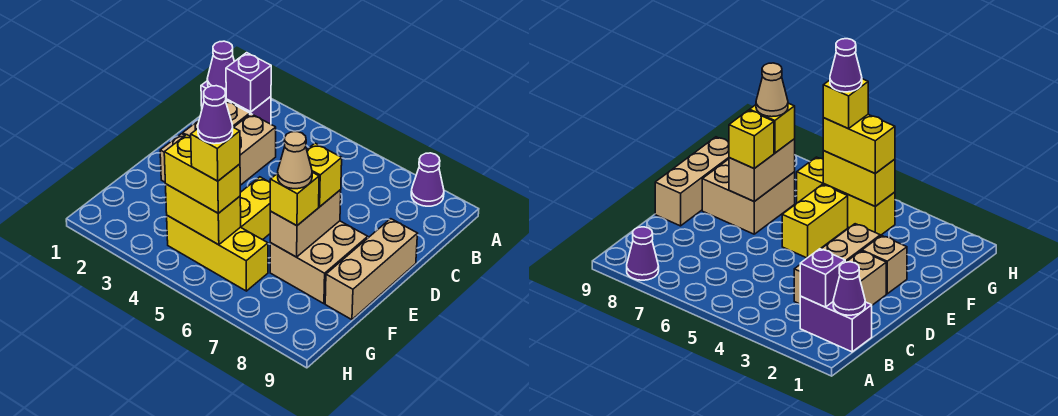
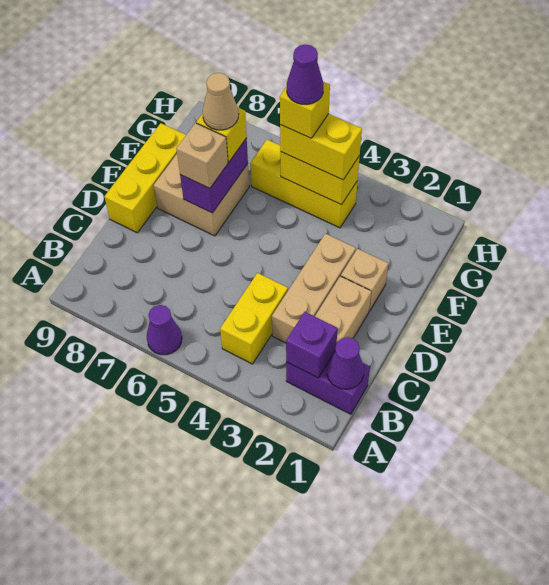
purple 1x1 cone [411,153,444,206] -> purple 1x1 cone moved to [147,305,182,355]
tan 1x3 brick [325,219,418,320] -> yellow 1x3 brick [104,123,186,233]
yellow 1x2 brick [240,177,270,240] -> yellow 1x2 brick moved to [220,273,288,364]
tan 1x2 brick [270,190,341,257] -> purple 1x2 brick [180,138,248,213]
yellow 1x1 brick [307,143,342,207] -> tan 1x1 brick [176,123,228,188]

